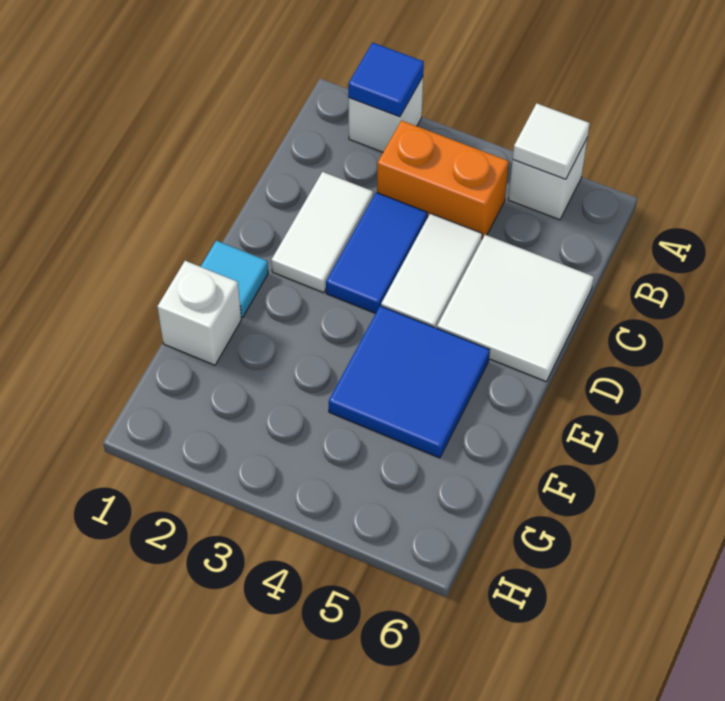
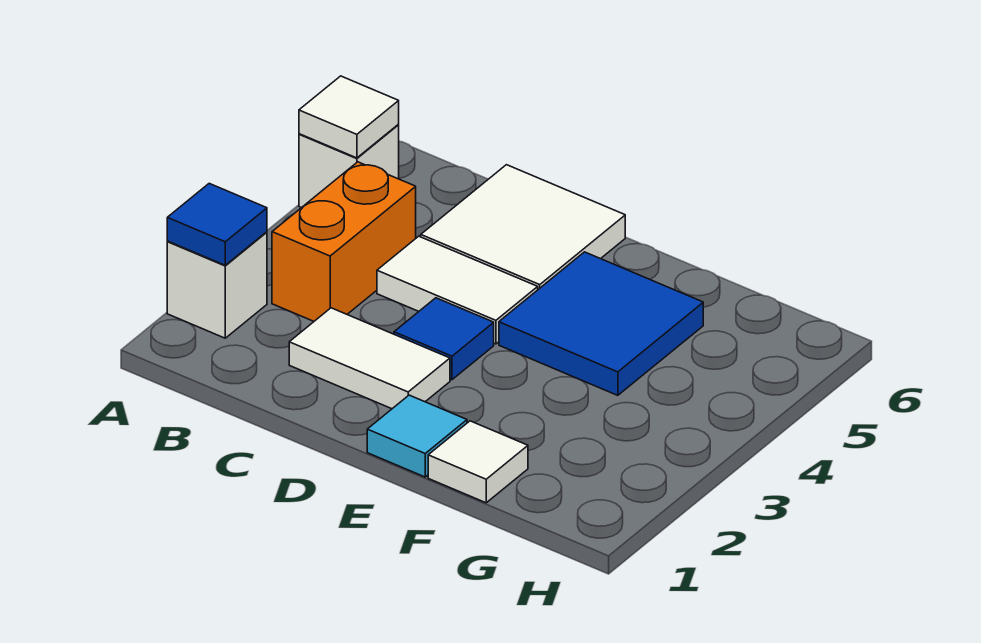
blue 1x2 tile [326,193,427,313] -> blue 1x1 tile [394,298,494,380]
white 1x1 brick [157,261,241,365] -> white 1x1 tile [428,421,528,503]

